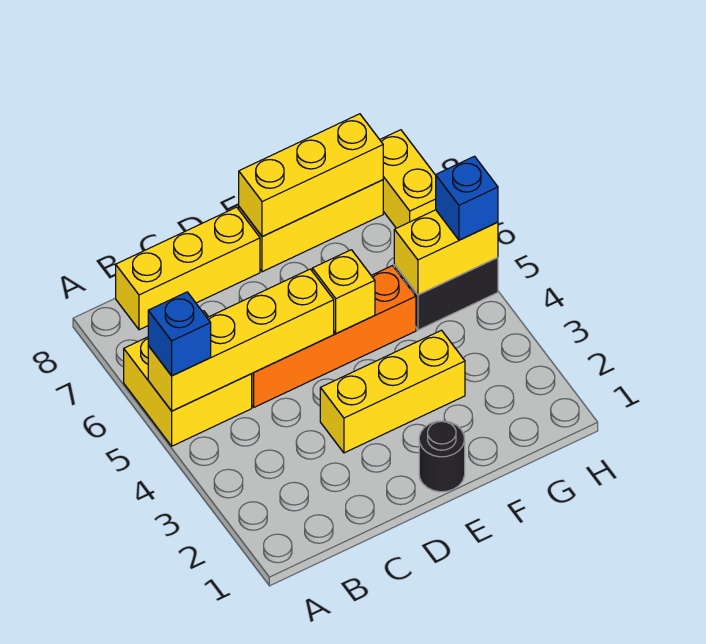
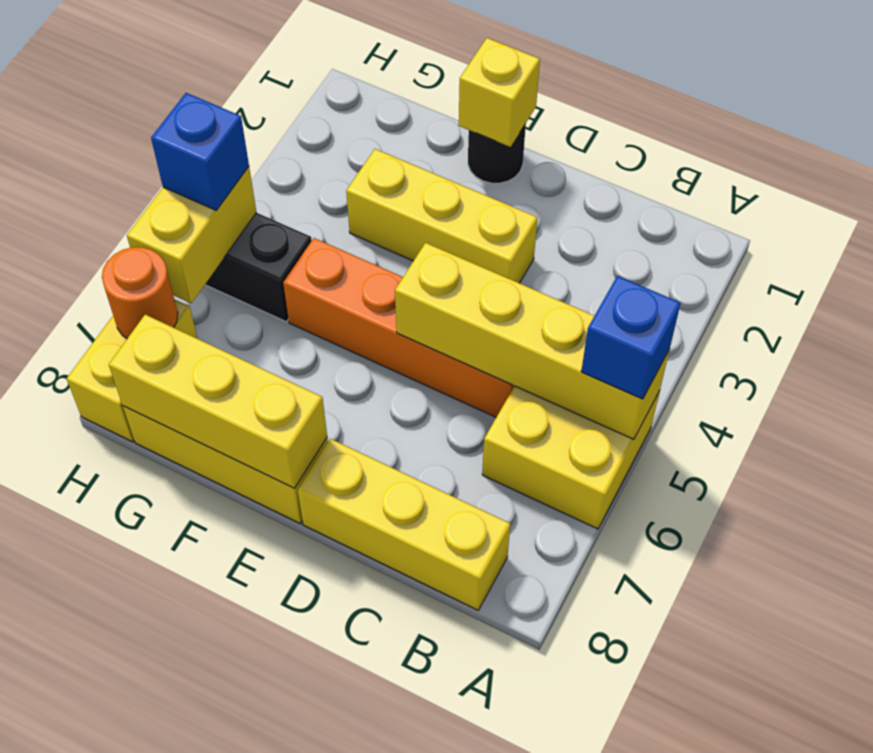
yellow 1x1 brick [312,250,375,334] -> yellow 1x1 brick moved to [459,38,540,147]
yellow 1x2 brick [394,210,498,295] -> yellow 1x2 brick turned to [127,167,256,303]
none -> orange 1x1 round brick [102,247,178,338]

